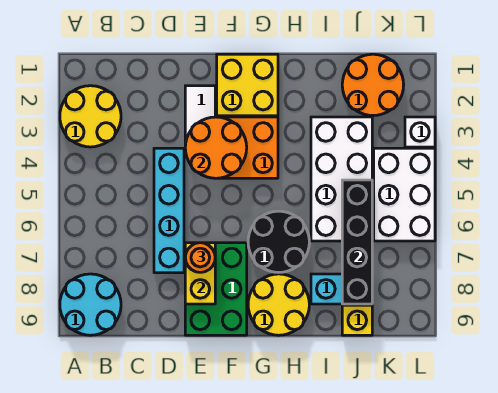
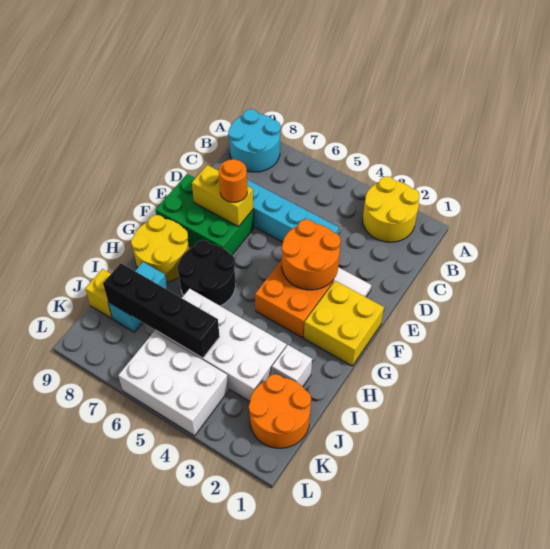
white 1x1 brick [405,117,435,147] -> white 1x1 brick moved to [272,345,312,387]

